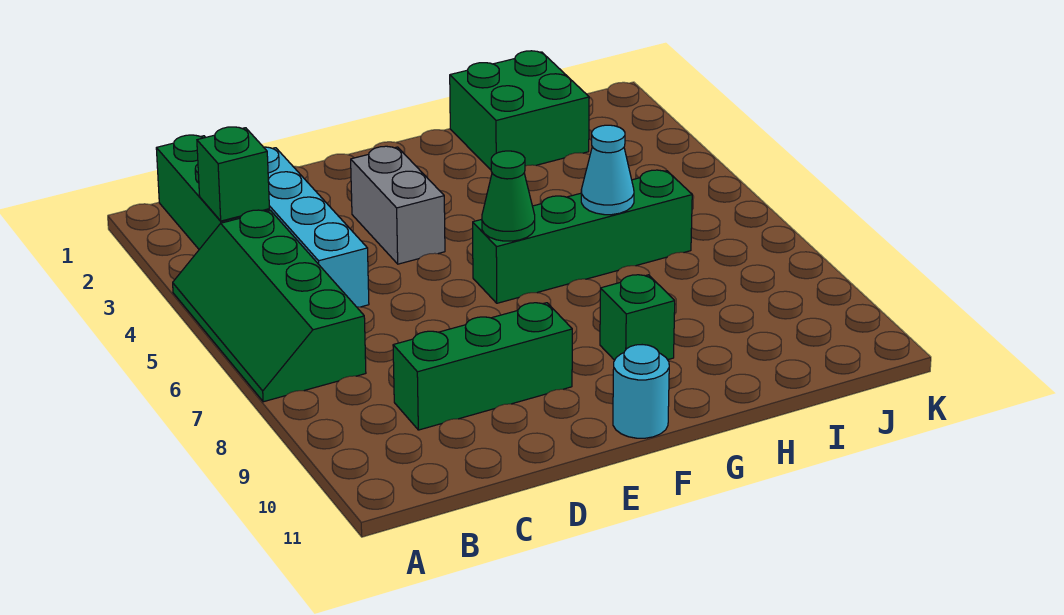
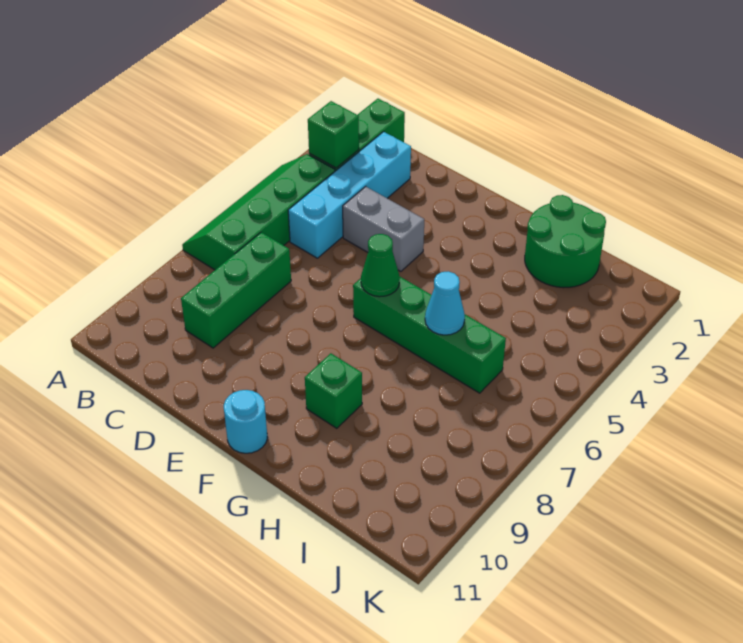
green 1x3 brick [393,303,572,430] -> green 1x3 brick turned to [181,232,291,348]
grey 1x2 brick [351,146,445,264] -> grey 1x2 brick turned to [343,187,424,271]
green 2x2 brick [450,51,589,170] -> green 2x2 round brick [525,195,606,288]

